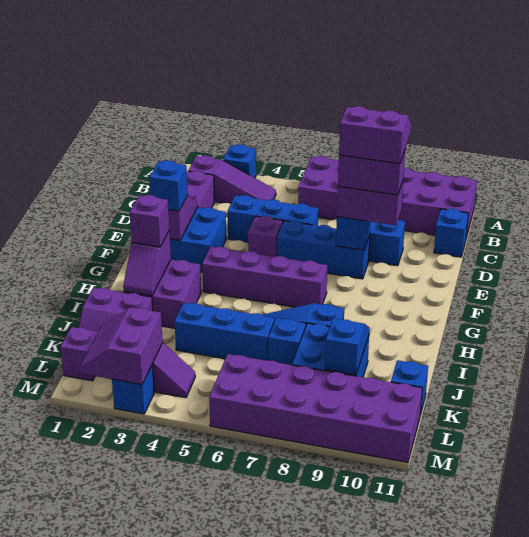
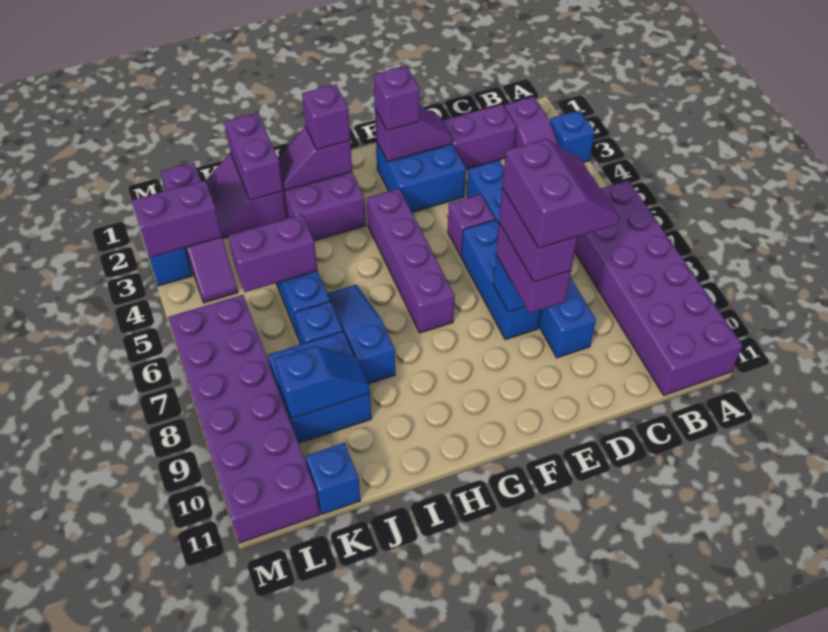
blue 1x1 brick [434,209,469,257] -> none
blue 1x1 brick [150,161,188,211] -> purple 1x1 brick [374,66,420,130]
none -> purple 1x2 brick [225,113,283,200]
none -> purple 1x2 brick [228,214,317,292]

